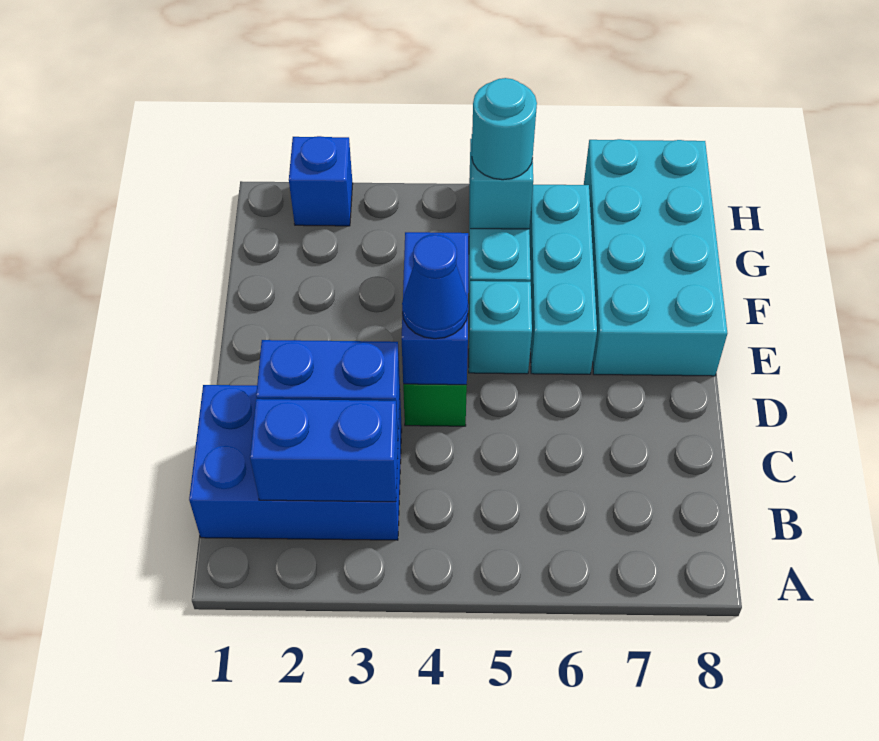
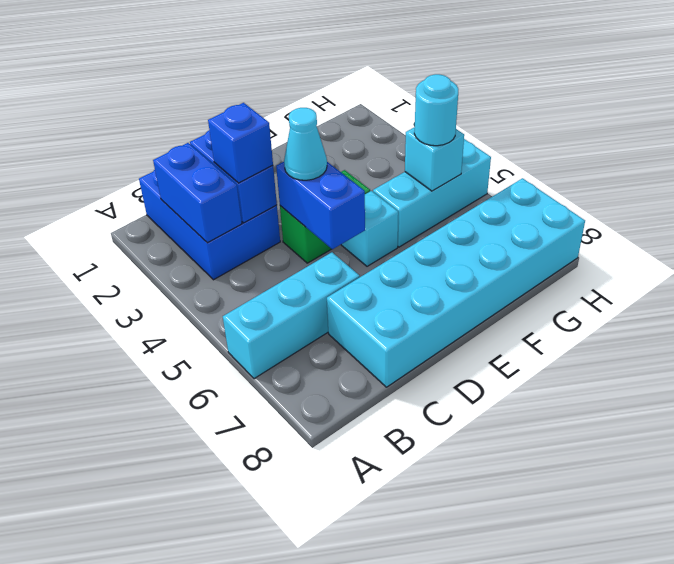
blue 1x2 brick [402,232,468,385] -> blue 1x2 brick turned to [276,162,365,249]
blue 1x1 cone [402,235,468,339] -> cyan 1x1 cone [284,108,327,180]
cyan 1x3 brick [529,185,597,374] -> cyan 1x3 brick moved to [223,252,360,379]
cyan 2x4 brick [584,139,727,376] -> cyan 2x6 brick [327,178,585,387]
blue 1x1 brick [289,136,353,226] -> blue 1x1 brick moved to [208,103,273,183]

